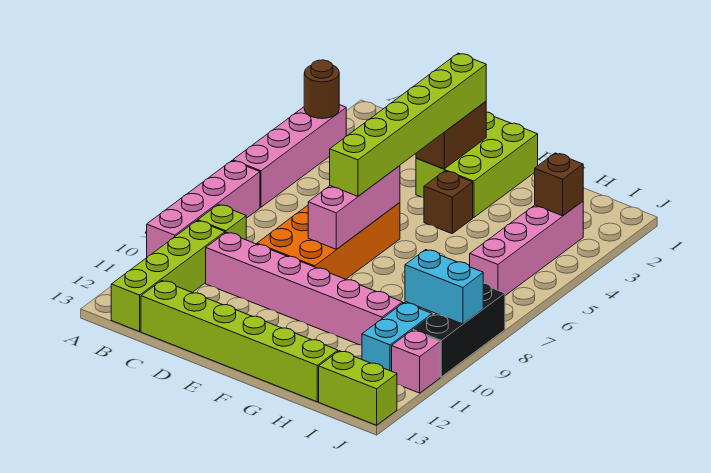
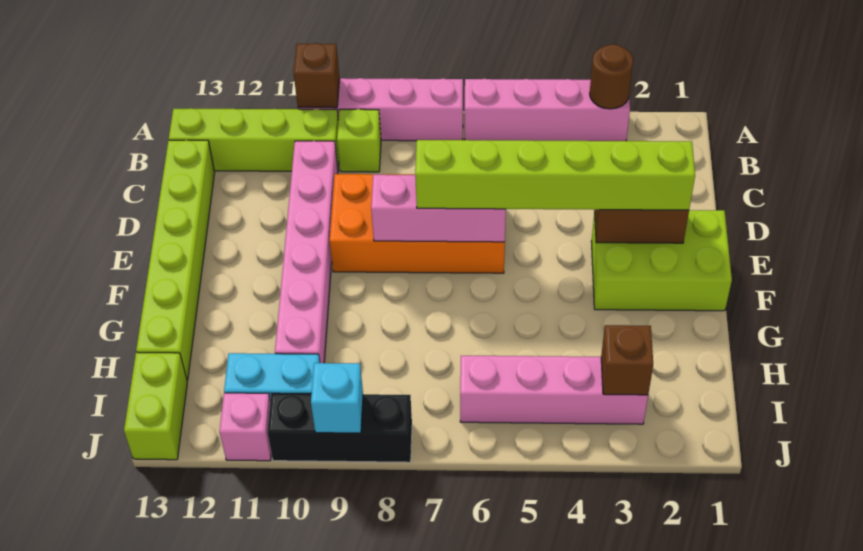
brown 1x1 brick [424,171,473,234] -> brown 1x1 brick moved to [294,43,340,108]
cyan 1x2 brick [405,250,483,324] -> cyan 1x1 brick [311,363,363,433]

